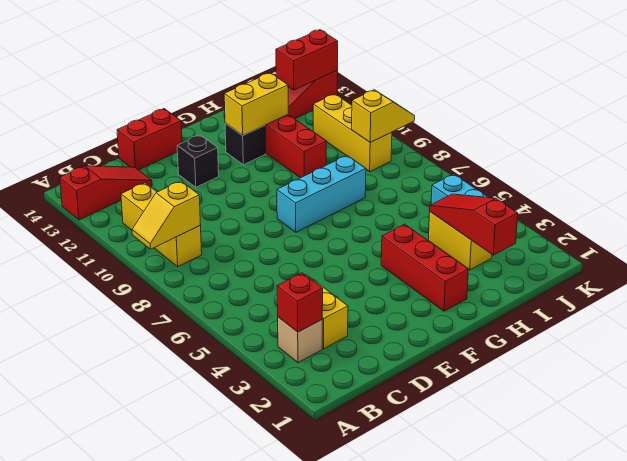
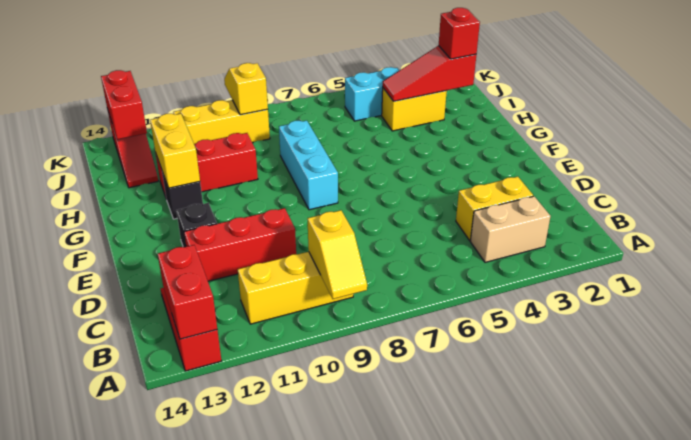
tan 1x1 brick [278,317,322,363] -> tan 1x2 brick [470,196,550,262]
red 1x1 brick [277,273,323,332] -> red 1x1 brick moved to [439,8,480,59]
red 1x2 brick [117,109,182,170] -> red 1x2 brick moved to [158,245,217,339]
red 1x3 brick [381,224,468,311] -> red 1x3 brick moved to [184,208,296,281]

